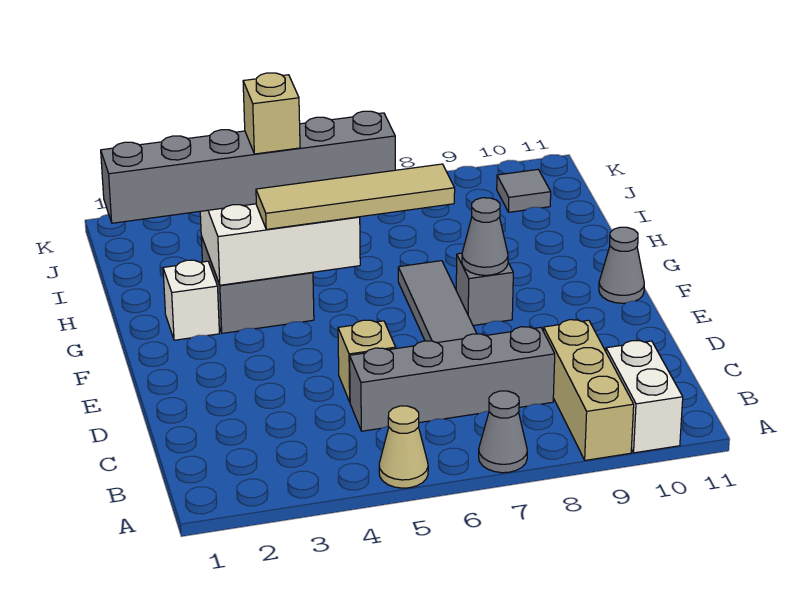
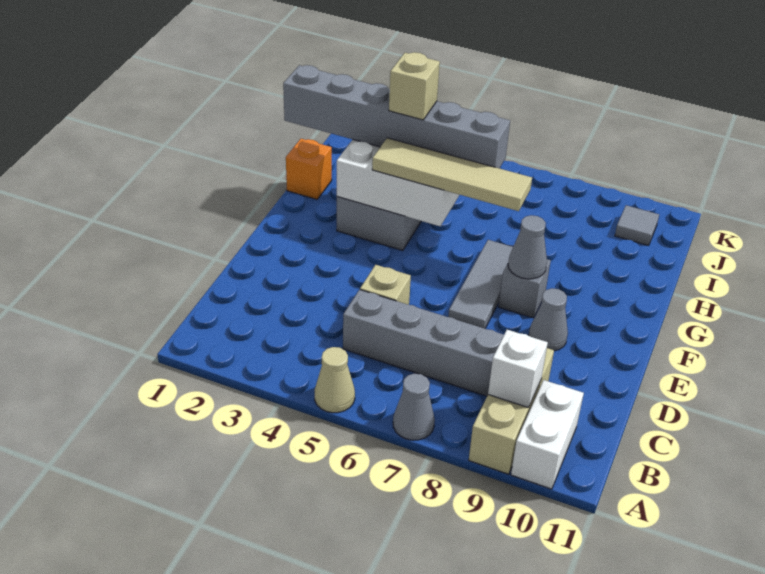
grey 1x1 cone [599,227,644,303] -> grey 1x1 cone moved to [529,288,568,351]
white 1x1 brick [163,260,219,340] -> white 1x1 brick moved to [488,330,548,408]
none -> orange 1x1 brick [286,139,332,199]

